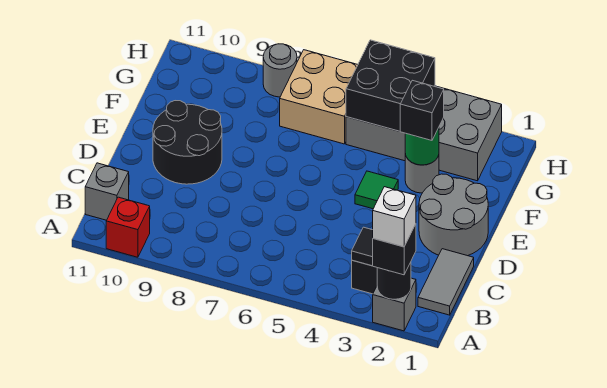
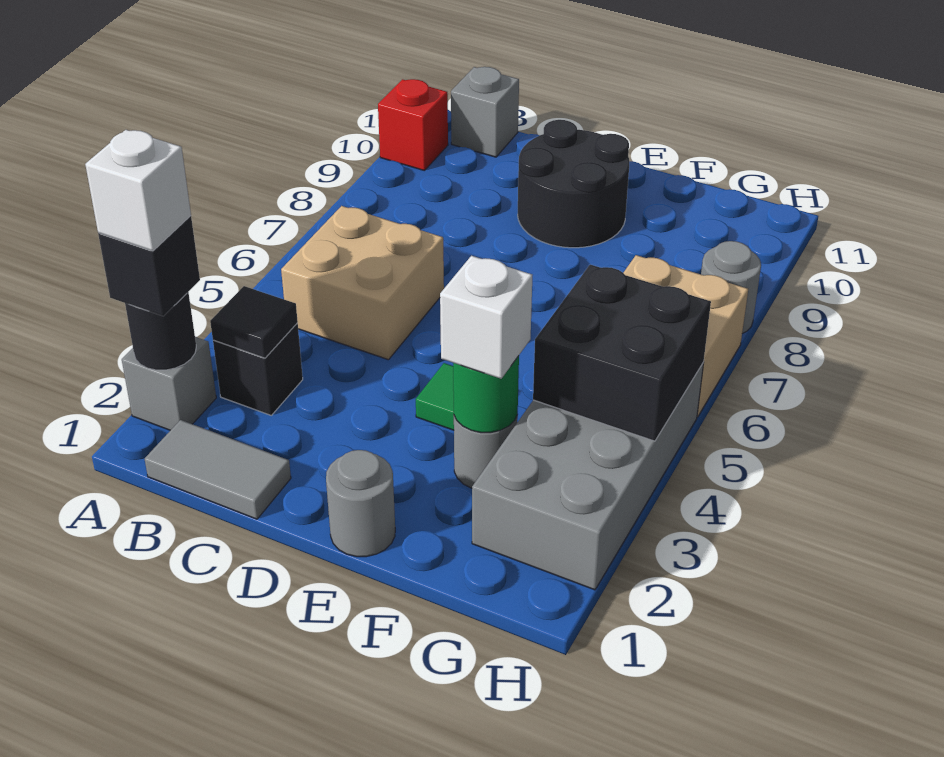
none -> tan 2x2 brick [281,206,444,360]
grey 2x2 round brick [419,174,488,256] -> grey 1x1 round brick [326,450,395,557]
black 1x1 brick [400,80,444,140] -> white 1x1 brick [440,256,532,379]

